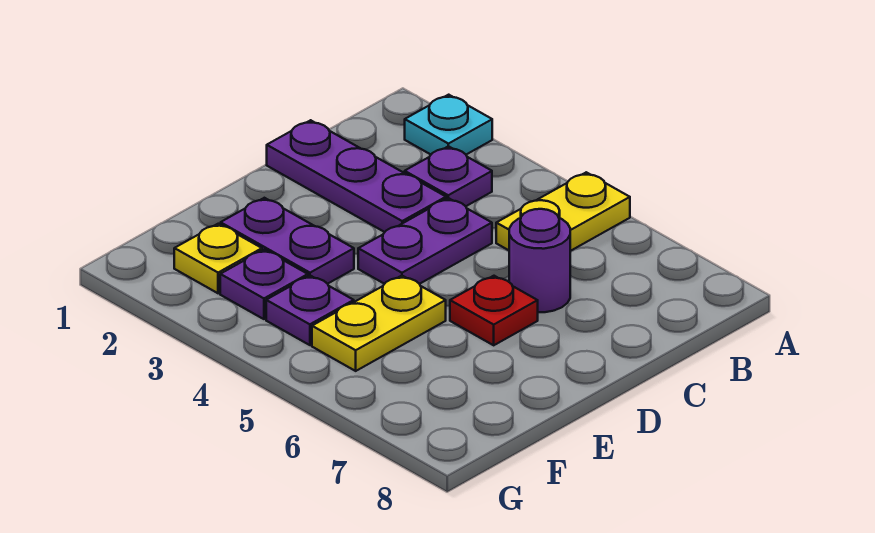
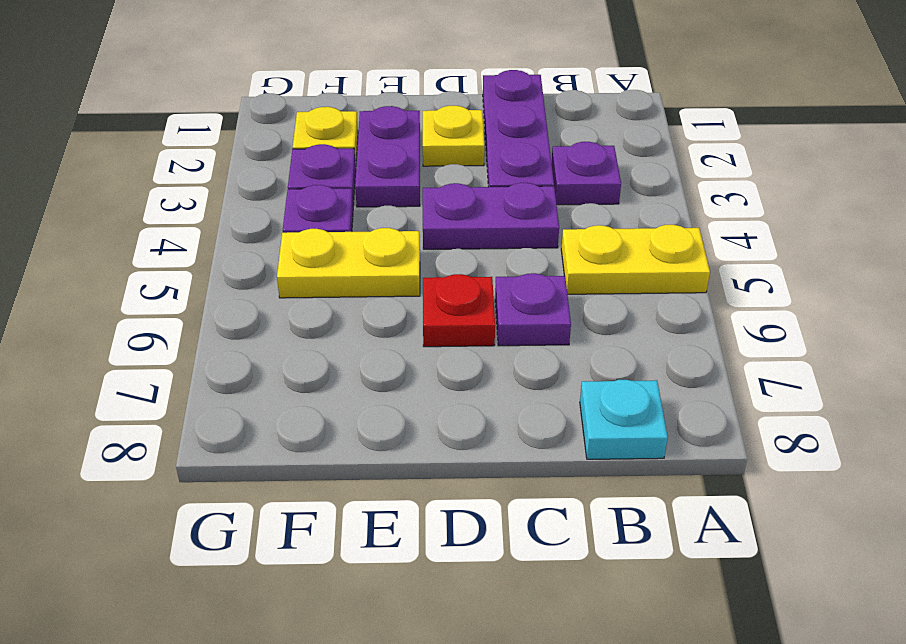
cyan 1x1 plate [405,95,492,154] -> cyan 1x1 plate moved to [580,380,668,459]
purple 1x1 round brick [509,209,570,312] -> purple 1x1 plate [495,273,571,346]
none -> yellow 1x1 plate [423,106,484,166]

